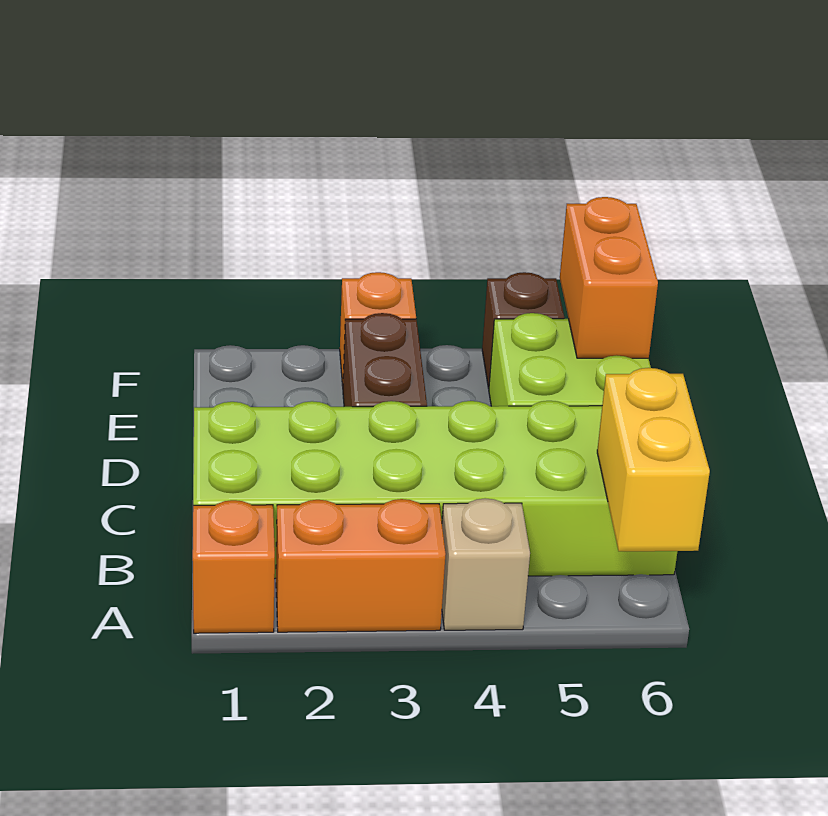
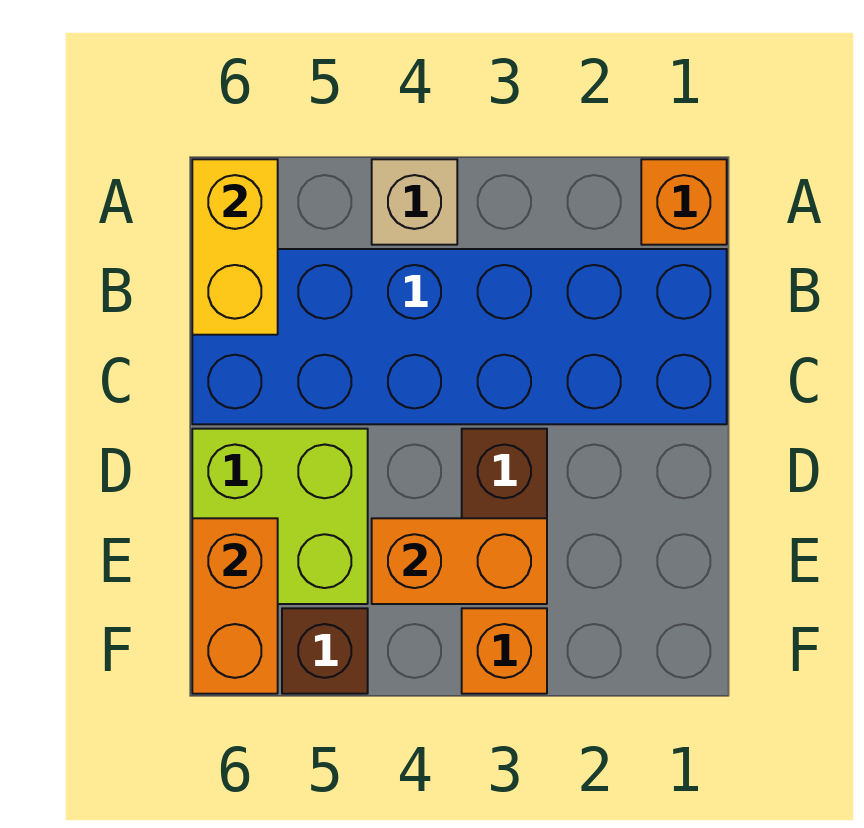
orange 1x2 brick [276,499,446,632] -> orange 1x2 brick moved to [372,518,547,604]
lime 2x6 brick [193,401,677,579] -> blue 2x6 brick [192,249,727,424]

